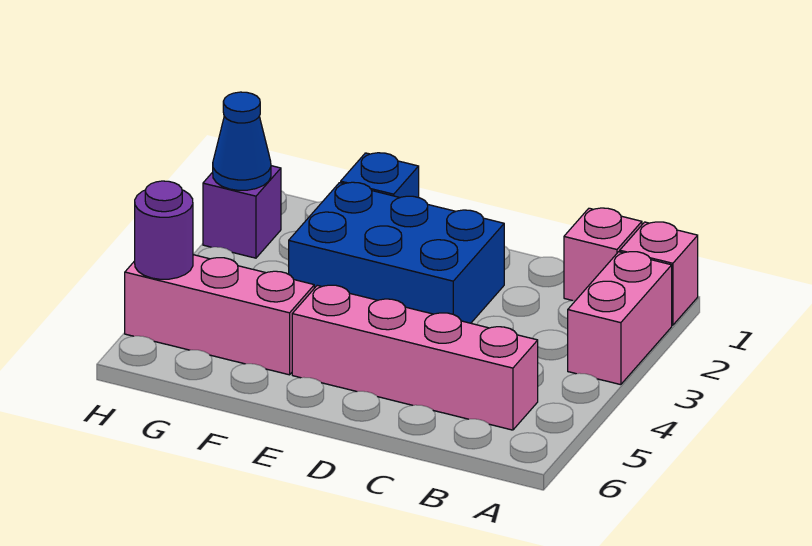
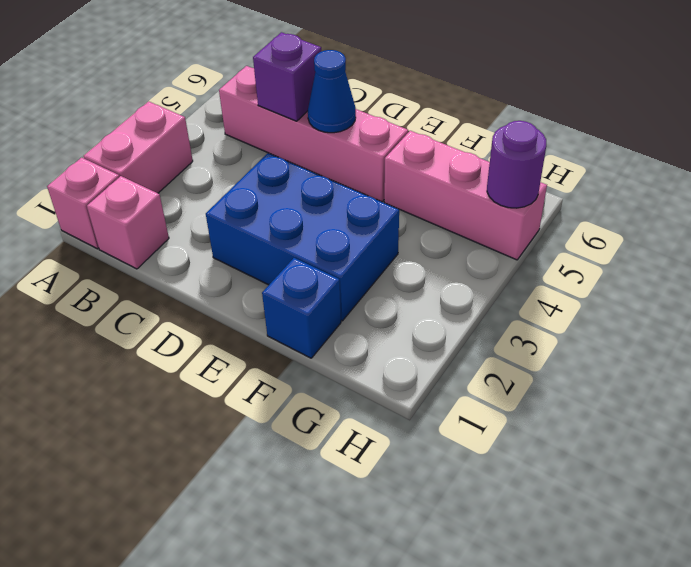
purple 1x1 brick [203,166,281,258] -> purple 1x1 brick moved to [253,32,321,121]
blue 1x1 cone [213,92,271,190] -> blue 1x1 cone moved to [308,50,356,133]

